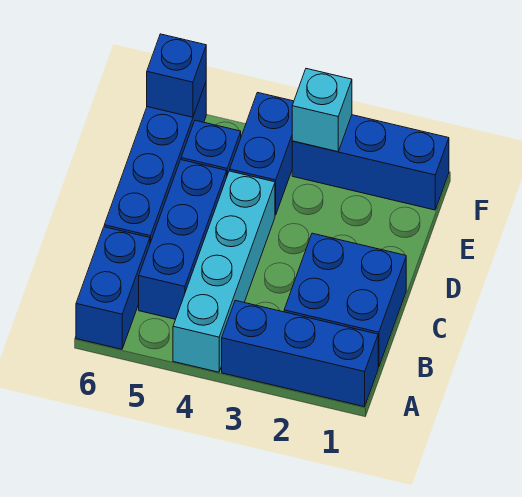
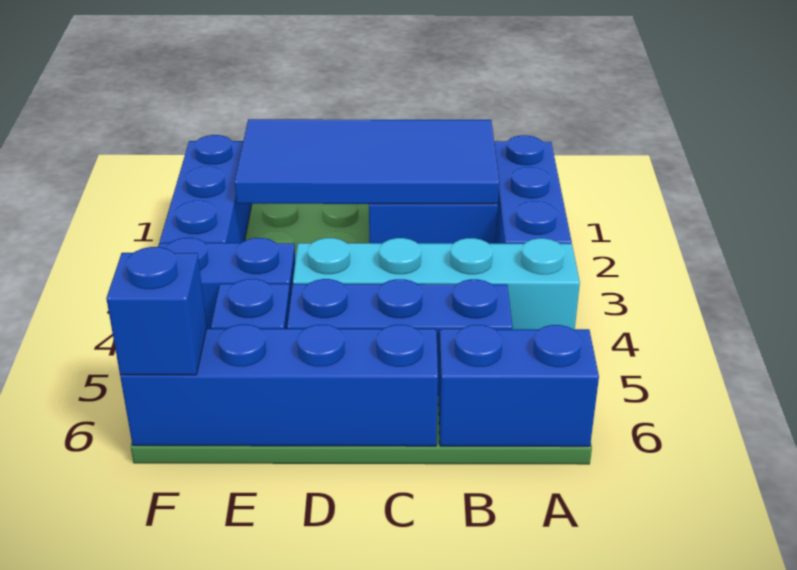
none -> blue 2x4 tile [235,119,499,204]
cyan 1x1 brick [292,69,352,152] -> none

